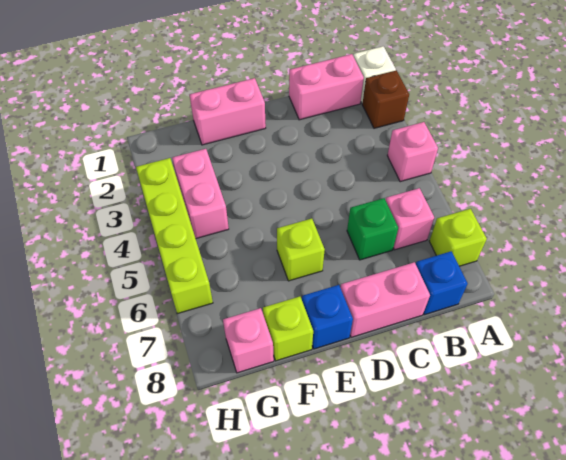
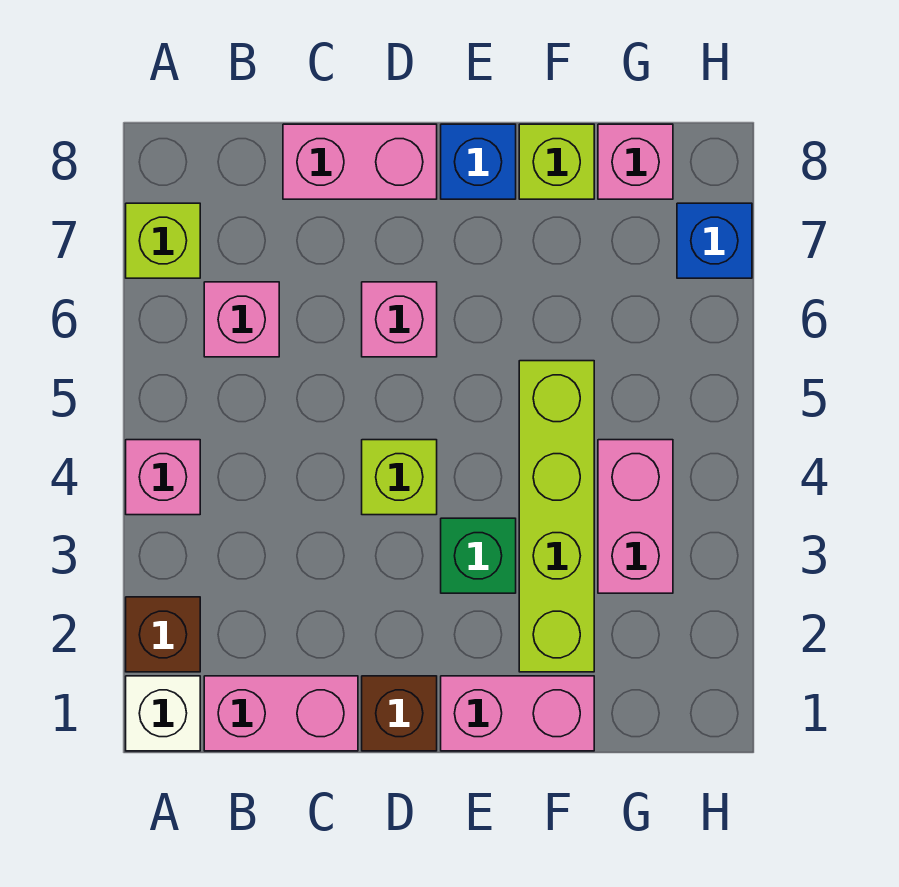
blue 1x1 brick [416,251,468,315] -> blue 1x1 brick moved to [677,203,752,278]
green 1x1 brick [347,198,398,260] -> green 1x1 brick moved to [441,518,516,593]
none -> brown 1x1 brick [362,676,437,751]
none -> pink 1x1 brick [362,282,437,357]
lime 1x1 brick [277,219,325,281] -> lime 1x1 brick moved to [362,440,437,515]
lime 1x4 brick [136,158,213,314] -> lime 1x4 brick moved to [519,361,594,672]

